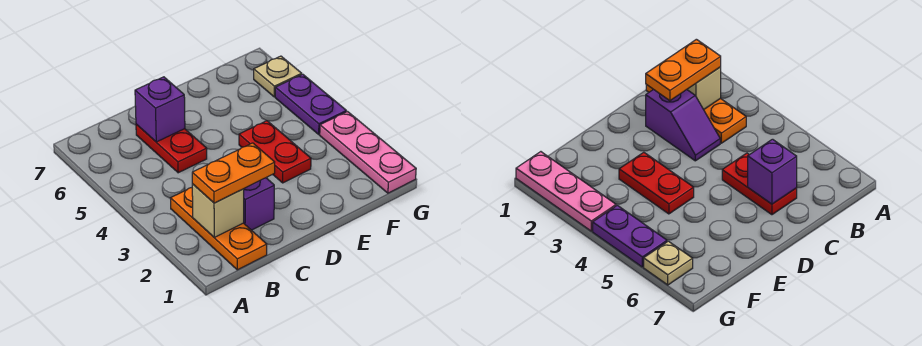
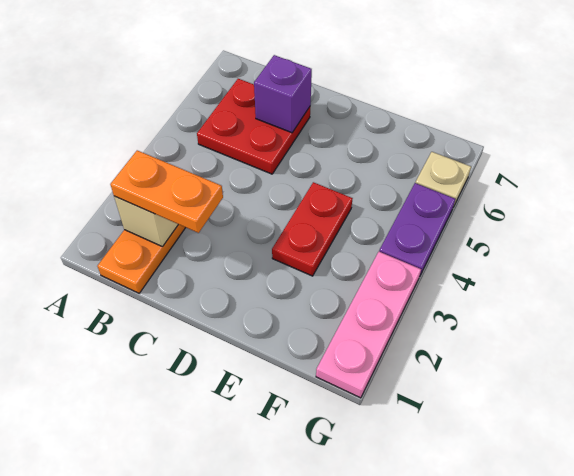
purple 1x2 slope [244,178,274,230] -> none
red 1x2 plate [136,124,207,173] -> red 2x2 plate [197,79,310,174]

